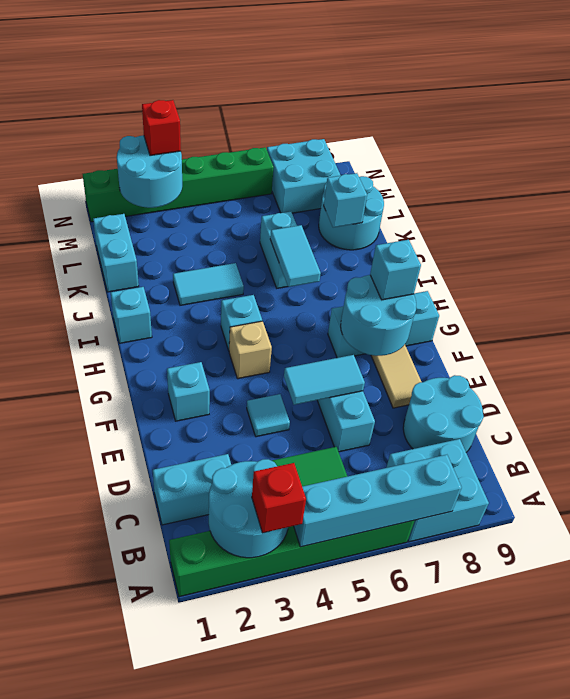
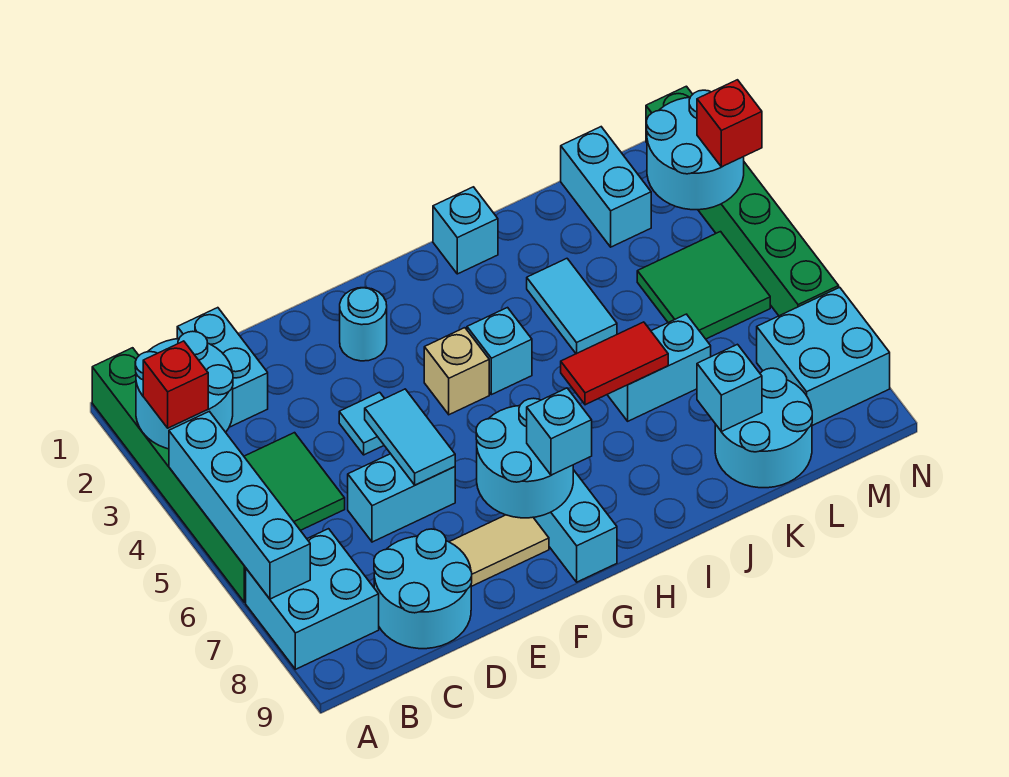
cyan 1x1 brick [167,362,210,421] -> cyan 1x1 round brick [340,288,387,361]
cyan 1x2 tile [270,225,321,287] -> red 1x2 tile [561,322,668,405]
cyan 1x2 brick [93,214,139,292] -> cyan 1x2 brick turned to [561,127,651,247]
none -> green 2x2 tile [637,232,770,339]

